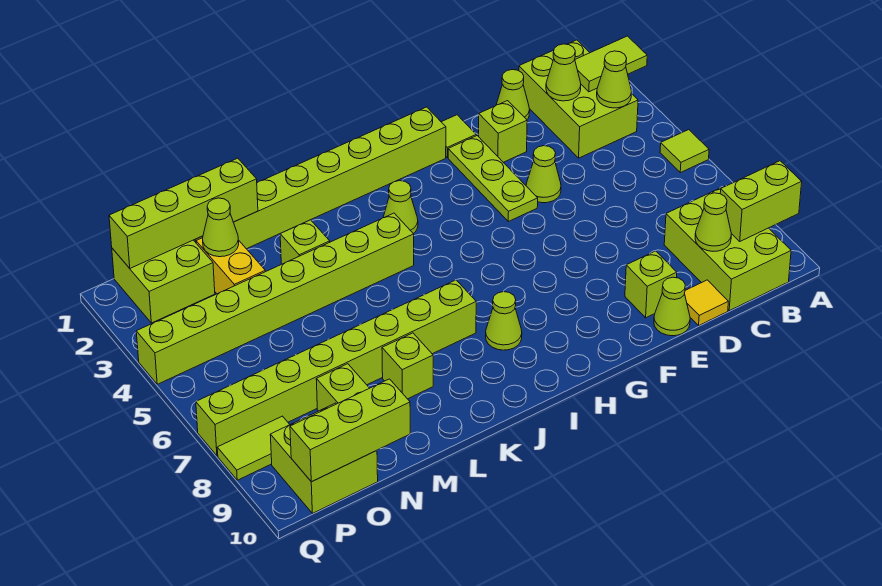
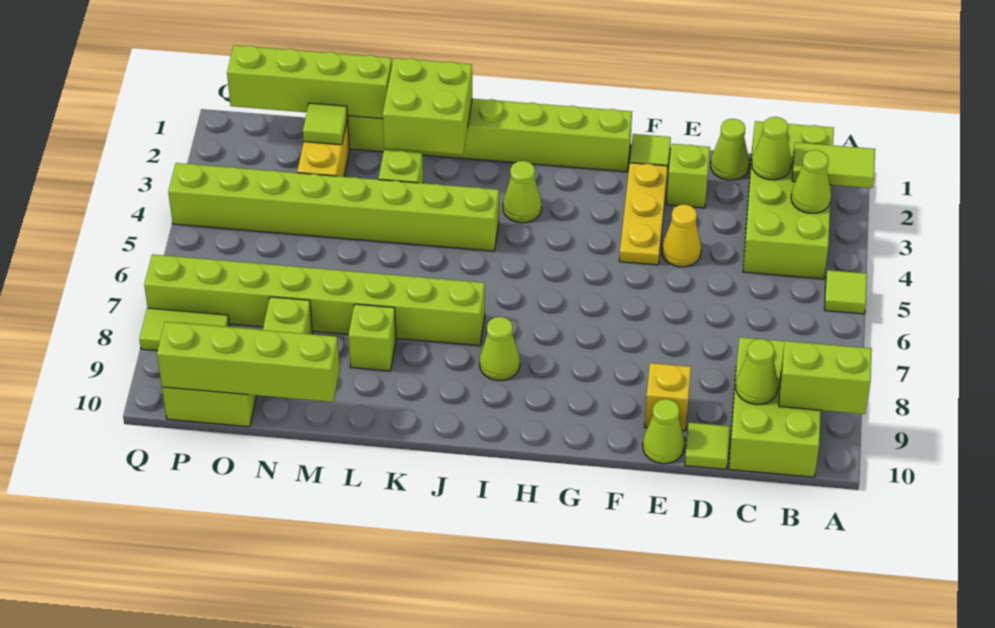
lime 2x3 brick [519,40,638,158] -> lime 2x4 brick [743,121,834,279]
yellow 1x1 tile [685,280,728,325] -> lime 1x1 tile [685,423,730,469]
lime 1x1 cone [526,146,561,203] -> yellow 1x1 cone [662,204,701,267]
lime 1x1 brick [625,251,677,318] -> yellow 1x1 brick [645,363,691,431]
lime 1x3 plate [448,136,538,221] -> yellow 1x3 plate [619,163,668,265]
lime 1x1 cone [203,198,239,257] -> lime 1x1 tile [303,103,348,145]
lime 1x3 brick [290,379,410,482] -> lime 1x4 brick [157,322,340,402]
lime 2x2 brick [112,240,215,323] -> lime 2x2 brick moved to [383,58,472,155]

